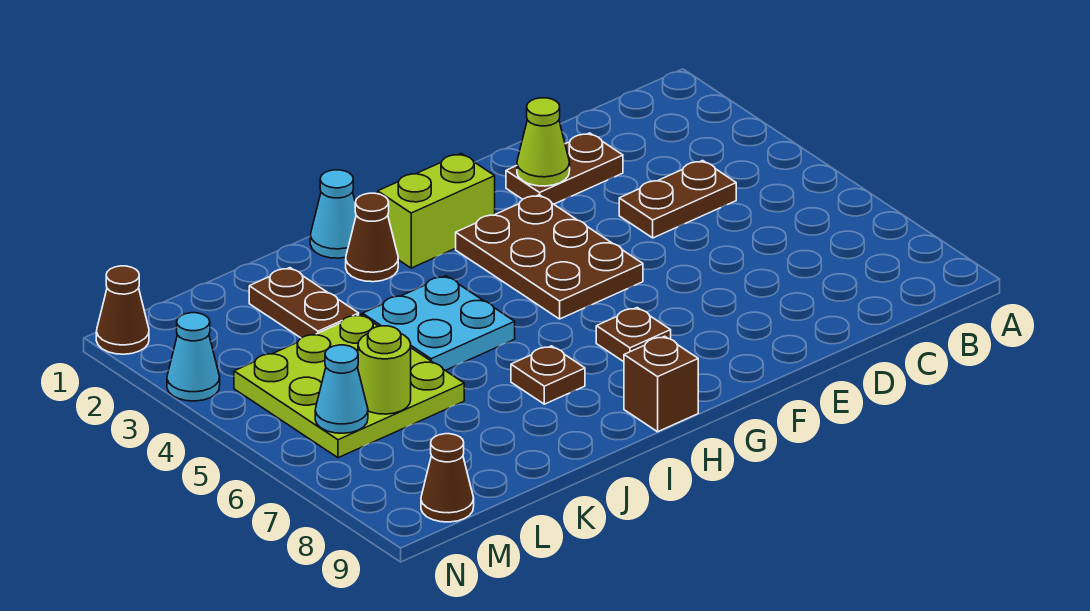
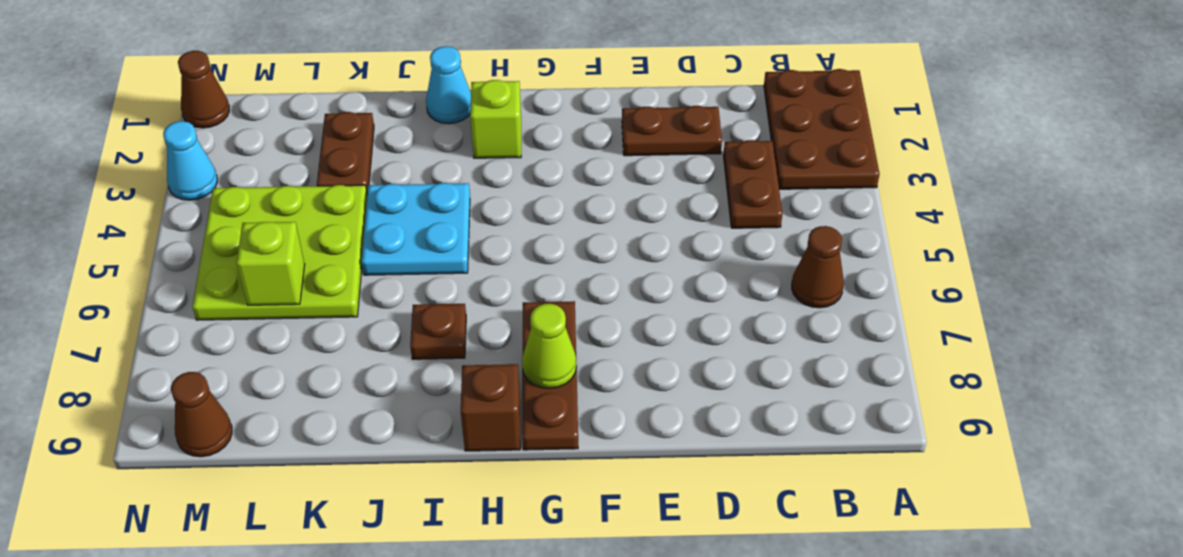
brown 1x2 plate [619,161,736,238] -> brown 1x2 plate turned to [723,140,782,228]
lime 1x1 cone [517,98,570,186] -> lime 1x1 cone moved to [522,304,577,389]
brown 2x3 plate [456,195,643,319] -> brown 2x3 plate moved to [764,69,880,189]
lime 1x2 brick [378,154,495,268] -> lime 1x1 brick [470,80,521,158]
brown 1x1 plate [596,308,671,362] -> brown 1x3 plate [522,301,578,450]
brown 1x1 cone [346,193,398,282] -> brown 1x1 cone moved to [792,226,844,308]
lime 1x1 round brick [358,326,411,414] -> lime 1x1 brick [236,222,305,305]
cyan 1x1 cone [315,345,368,433] -> none

